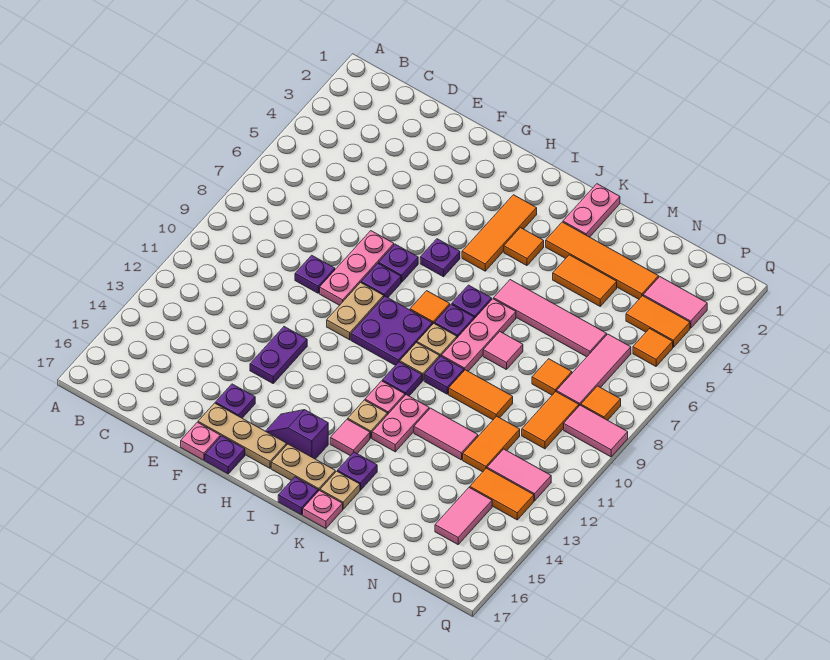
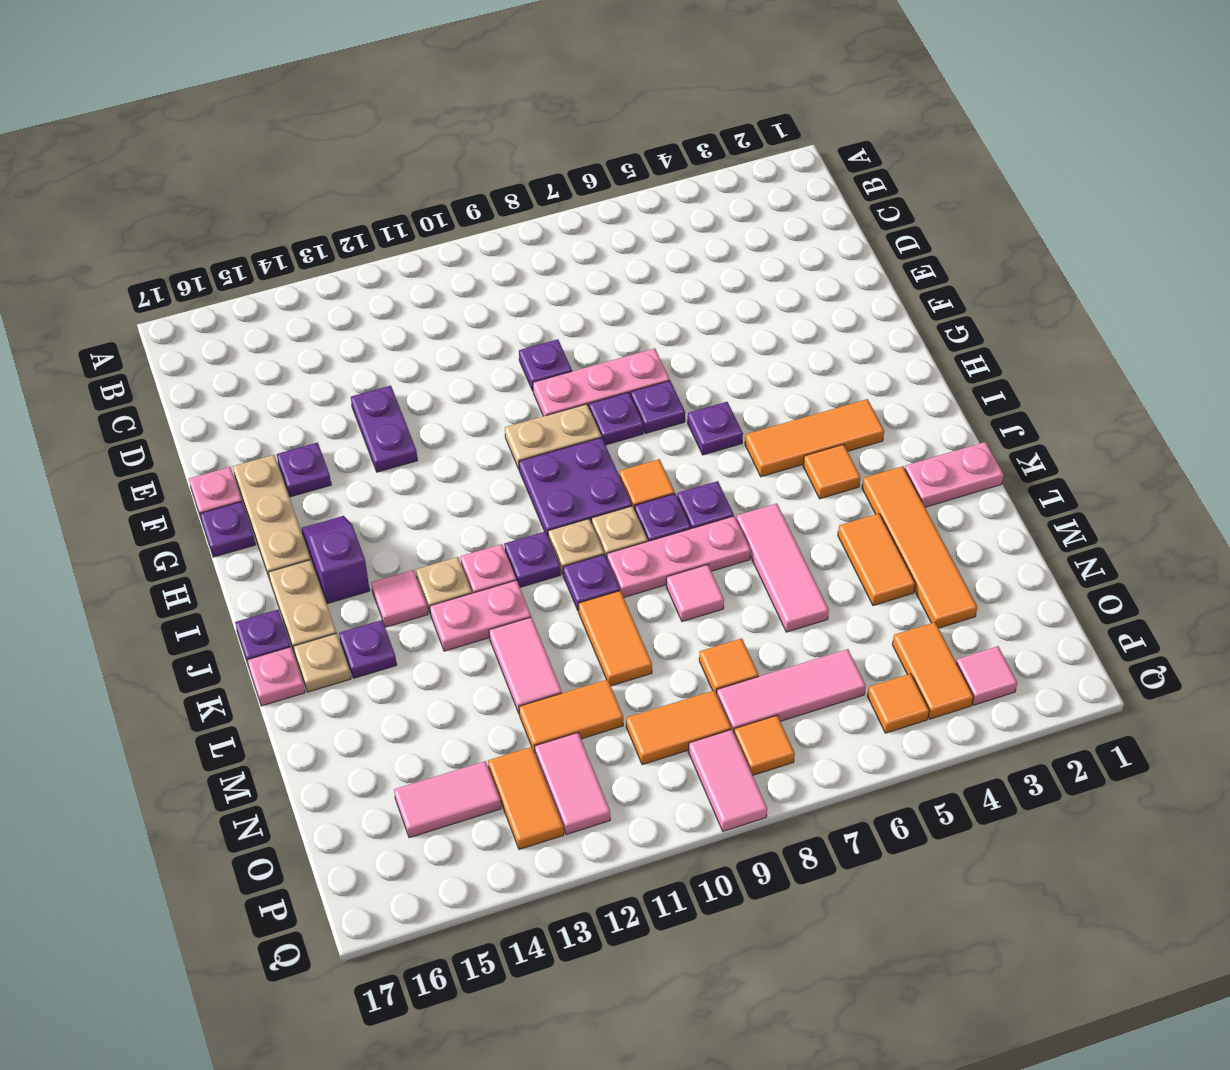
purple 1x2 plate [250,327,307,383] -> purple 1x2 plate turned to [351,386,418,472]
pink 1x4 tile [494,280,607,357] -> pink 1x3 tile [736,504,829,632]
pink 1x2 tile [643,277,707,328] -> pink 1x1 tile [956,646,1017,705]

